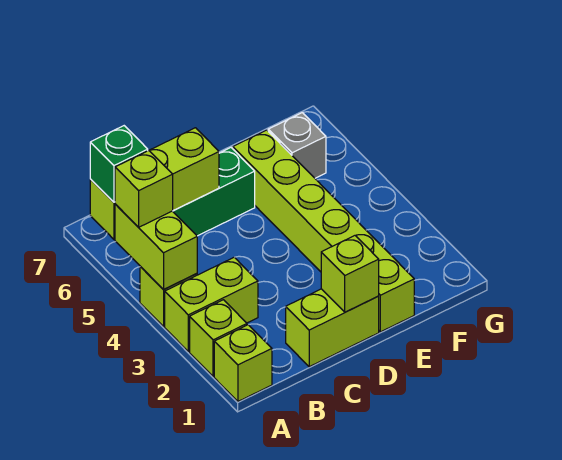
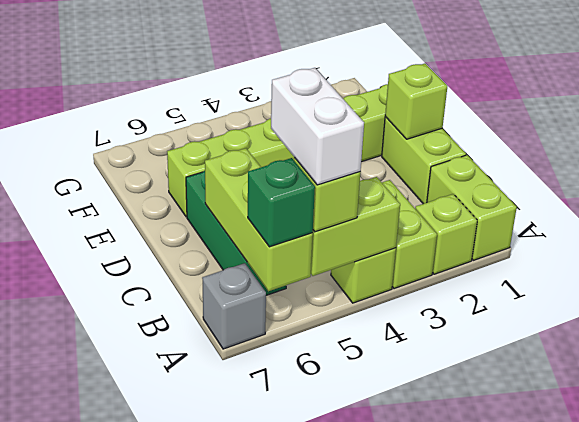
lime 1x1 brick [214,325,272,401] -> lime 1x2 brick [427,155,517,260]
none -> white 1x2 brick [271,68,364,185]
grey 1x1 brick [268,113,326,178] -> grey 1x1 brick moved to [202,263,266,349]

